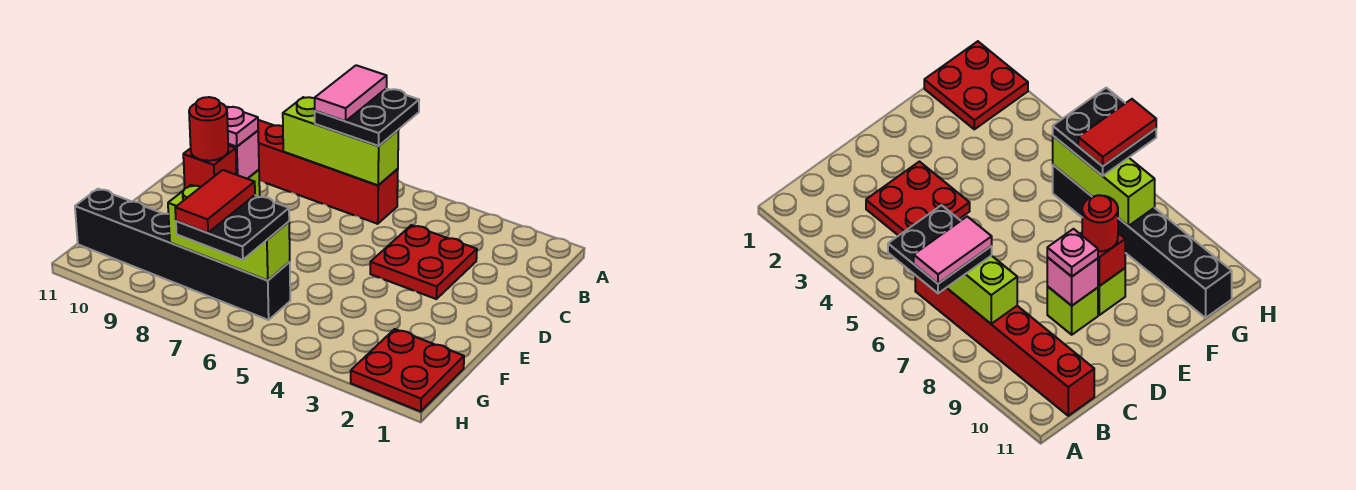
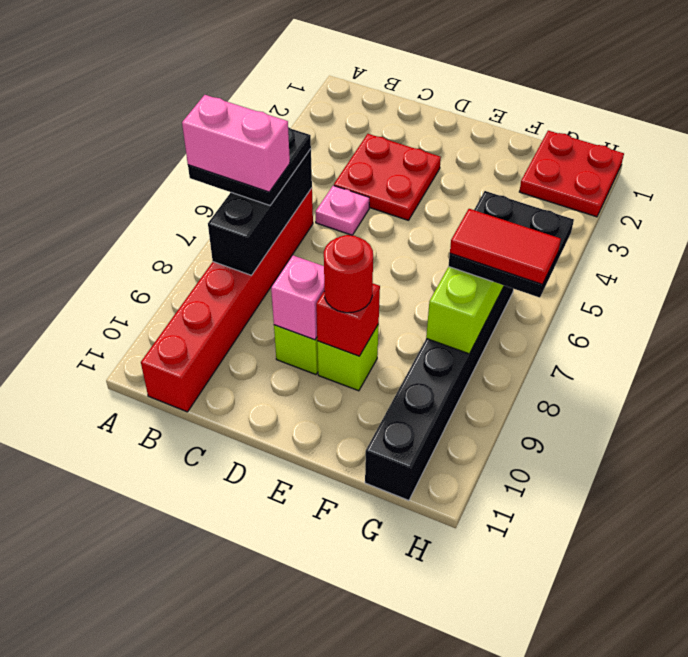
pink 1x2 tile [315,65,387,121] -> pink 1x2 brick [182,95,290,192]
lime 1x3 brick [283,97,399,185] -> black 1x3 brick [208,149,312,275]
pink 1x1 plate [226,107,258,146] -> pink 1x1 plate moved to [316,186,369,235]

